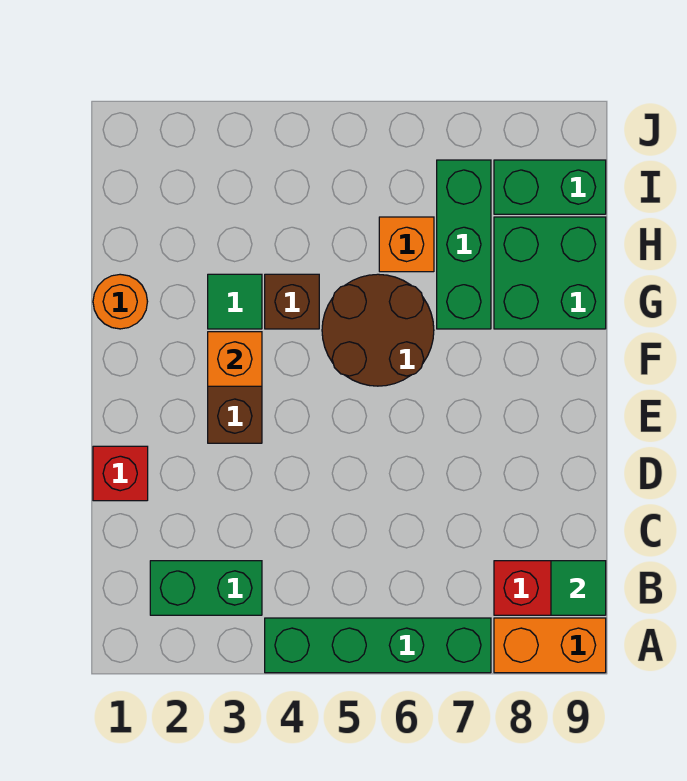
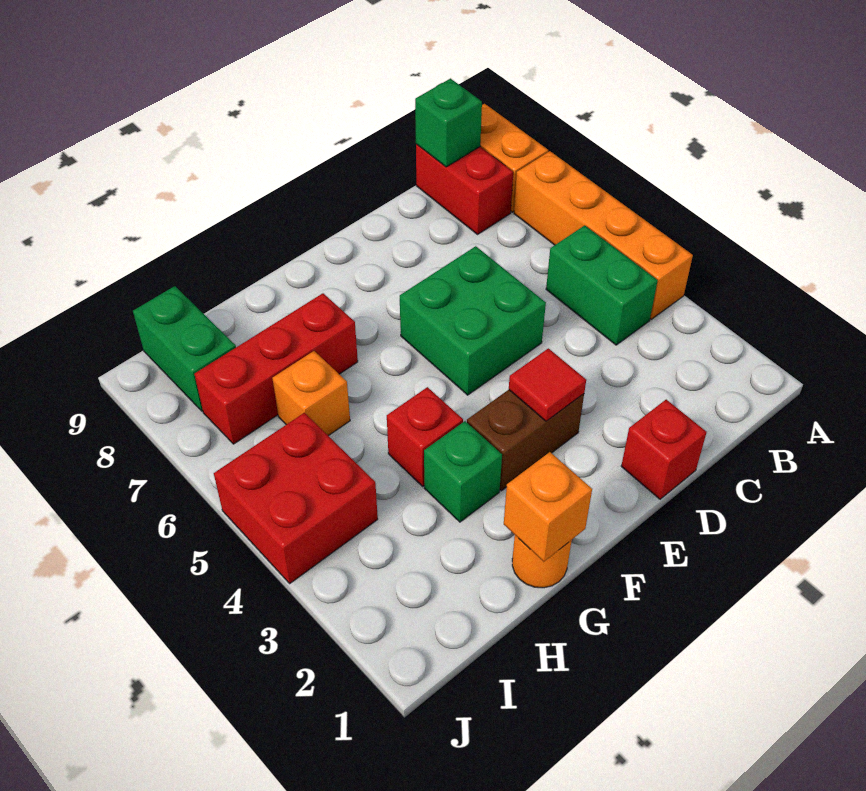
green 1x4 brick [265,618,491,673] -> orange 1x4 brick [514,151,693,319]
green 1x2 brick [150,561,262,615] -> green 1x2 brick moved to [546,225,658,345]
green 1x1 tile [551,561,606,615] -> green 1x1 brick [415,79,482,167]
none -> red 1x1 tile [509,348,586,421]
orange 1x1 brick [208,332,262,386] -> orange 1x1 brick moved to [504,452,592,562]
brown 2x2 round brick [322,274,434,386] -> none
green 1x1 tile [208,274,262,329] -> green 1x1 brick [424,421,502,522]
brown 1x1 brick [265,274,319,329] -> red 1x1 brick [387,387,463,486]
green 1x3 brick [437,160,491,329] -> red 1x3 brick [194,293,358,444]
green 2x2 brick [494,217,606,329] -> green 2x2 brick moved to [400,246,546,395]
none -> red 2x2 brick [214,413,378,583]

